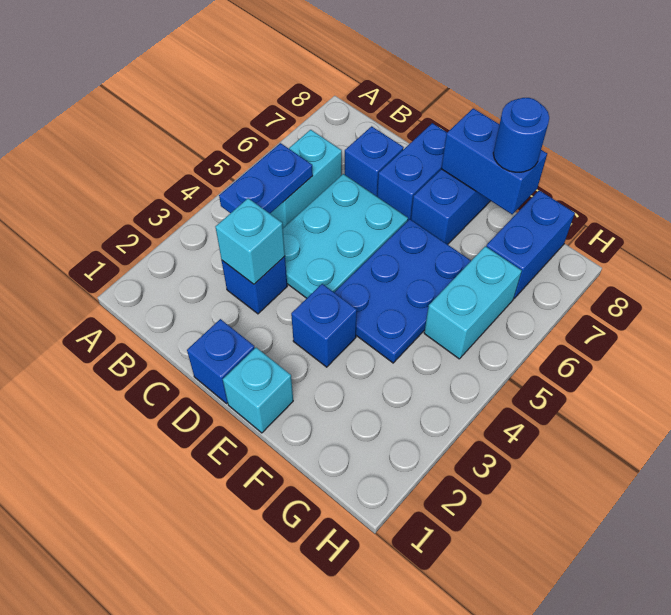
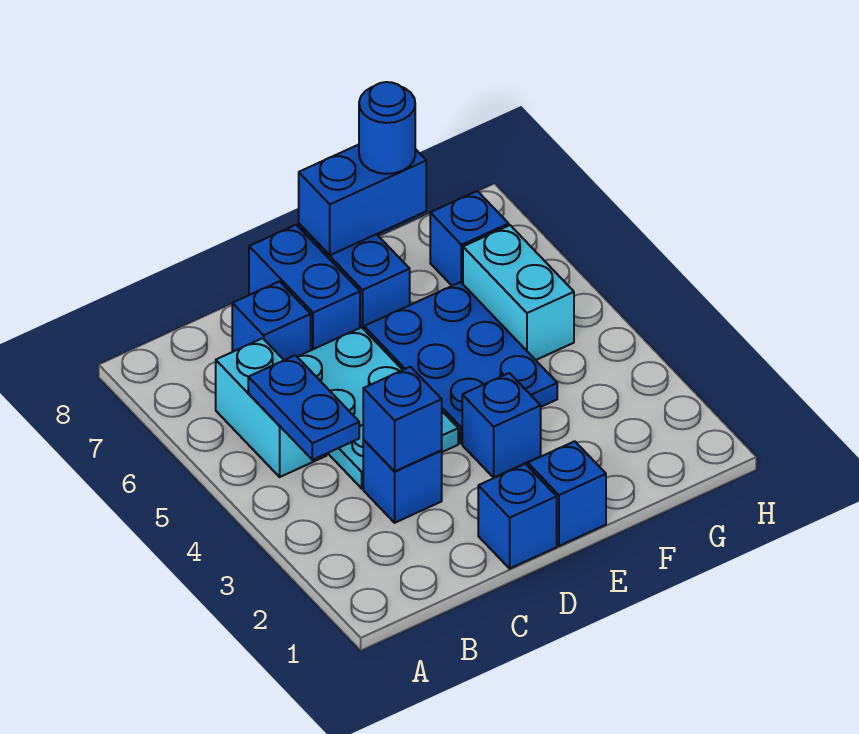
cyan 1x1 brick [215,198,285,284] -> blue 1x1 brick [363,367,442,471]
cyan 1x1 brick [223,348,293,433] -> blue 1x1 brick [528,441,606,546]
blue 1x2 brick [486,190,575,298] -> blue 1x1 brick [430,191,509,286]

